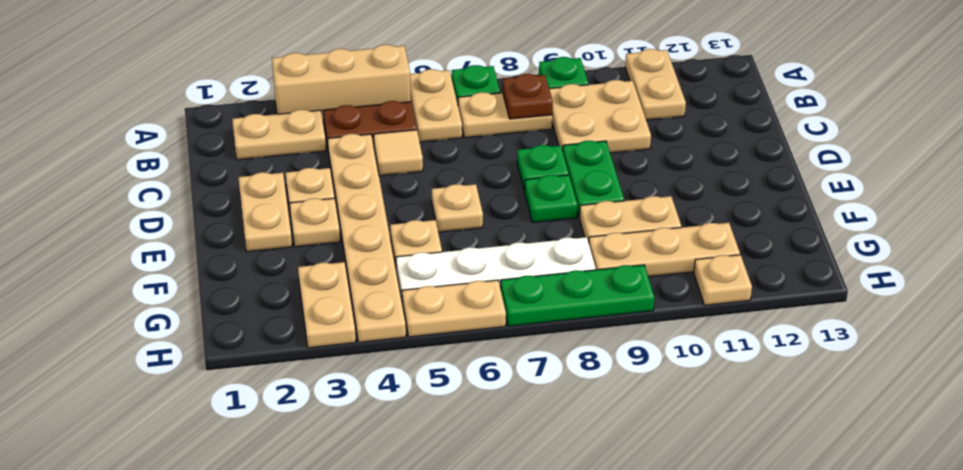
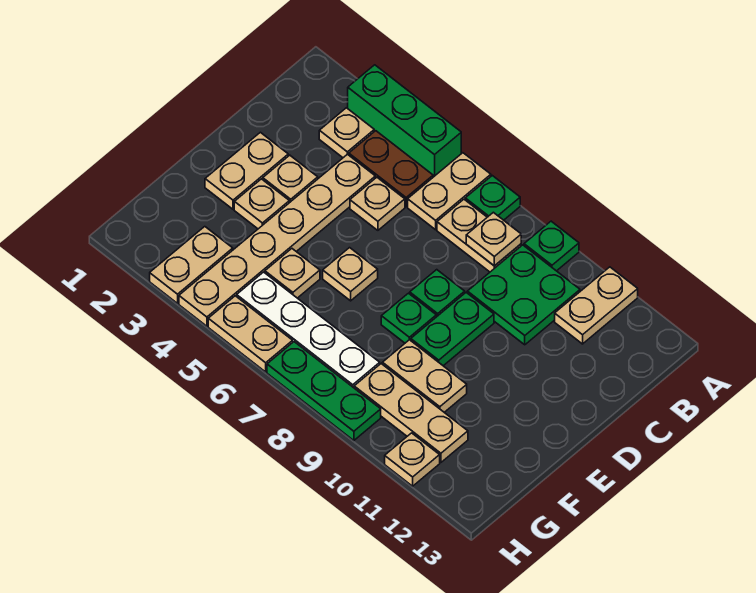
tan 1x3 brick [272,45,411,122] -> green 1x3 brick [348,65,461,177]
tan 1x2 plate [232,110,326,160] -> tan 1x1 plate [319,108,374,158]
brown 1x1 plate [503,74,553,119] -> tan 1x1 plate [466,212,521,266]
tan 2x2 plate [549,80,651,153] -> green 2x2 plate [467,245,580,345]
tan 1x1 tile [374,130,423,176] -> tan 1x1 plate [350,177,405,230]

